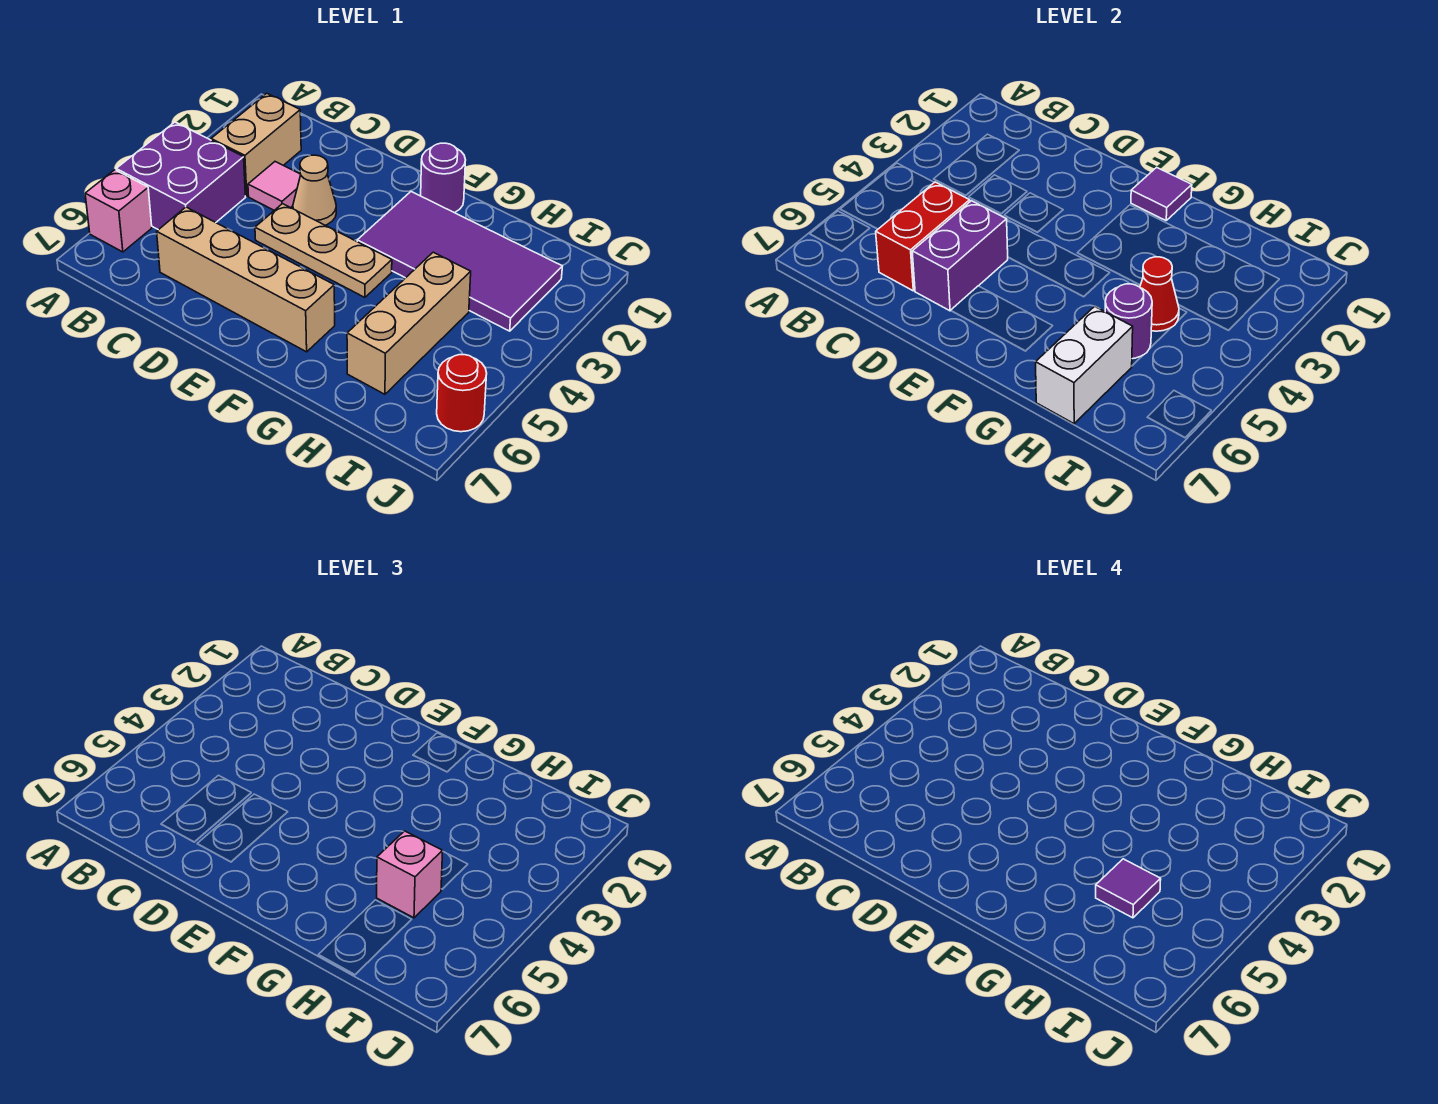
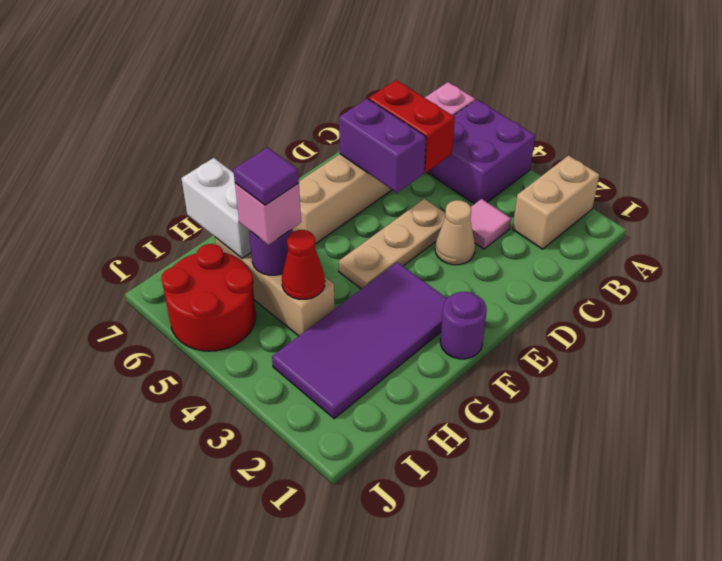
tan 1x2 brick [211,94,301,196] -> tan 1x2 brick turned to [512,156,599,249]
purple 1x1 tile [1131,167,1192,220] -> none
red 1x1 round brick [437,355,487,432] -> red 2x2 round brick [161,244,256,351]

